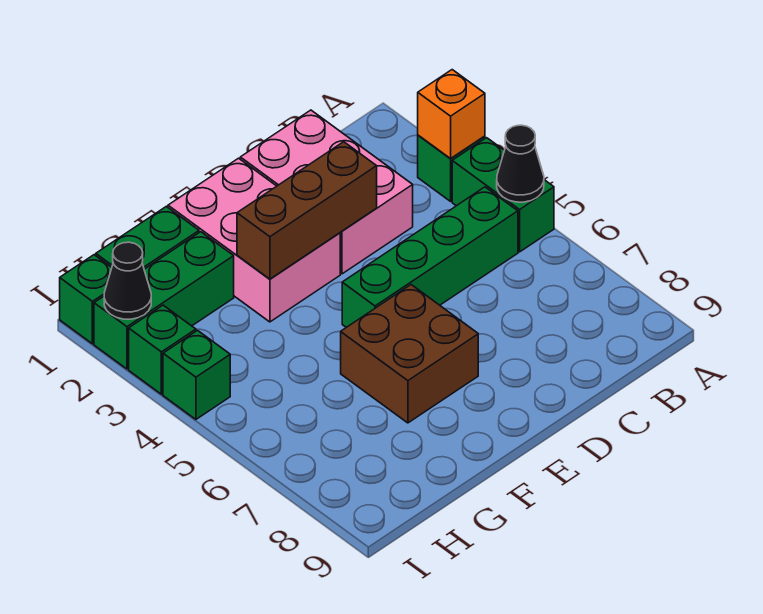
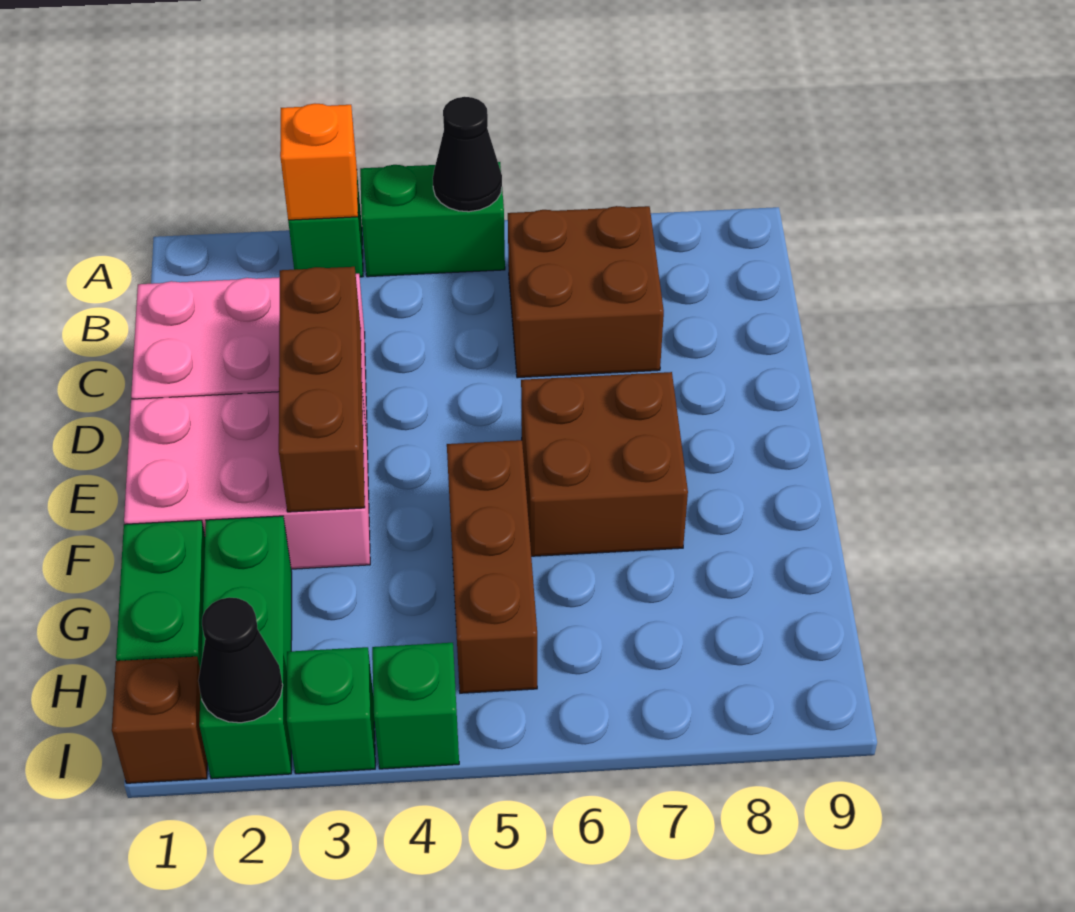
green 1x4 brick [342,187,518,327] -> none
none -> brown 2x2 brick [508,206,664,378]
none -> brown 1x3 brick [447,440,537,693]
green 1x1 brick [60,255,112,344] -> brown 1x1 brick [112,657,207,783]

